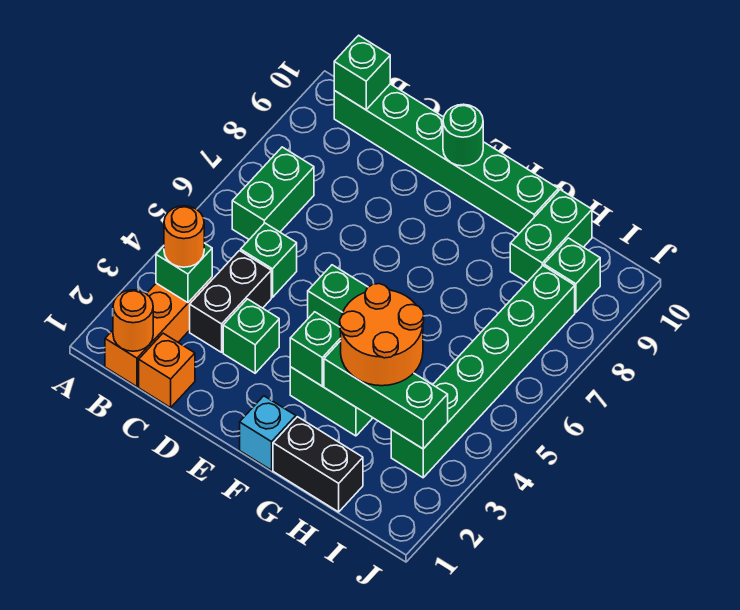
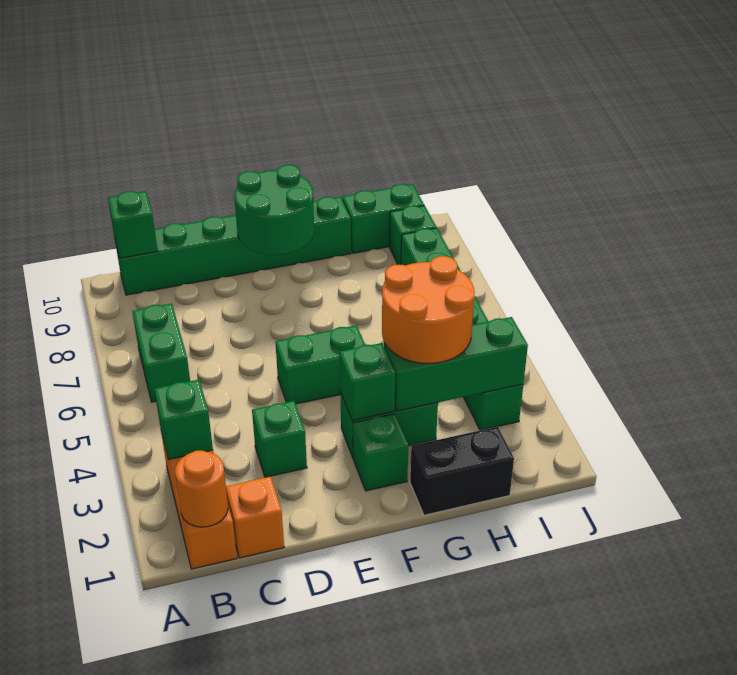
orange 1x1 round brick [164,206,204,267] -> none
black 1x2 brick [190,251,271,352] -> none
green 1x1 brick [241,223,297,297] -> green 1x1 brick moved to [353,414,408,491]
green 1x1 round brick [443,104,483,166] -> green 2x2 round brick [234,165,314,255]
cyan 1x1 brick [240,396,296,470] -> none
green 1x2 brick [510,190,592,282] -> green 1x2 brick turned to [342,184,424,253]

